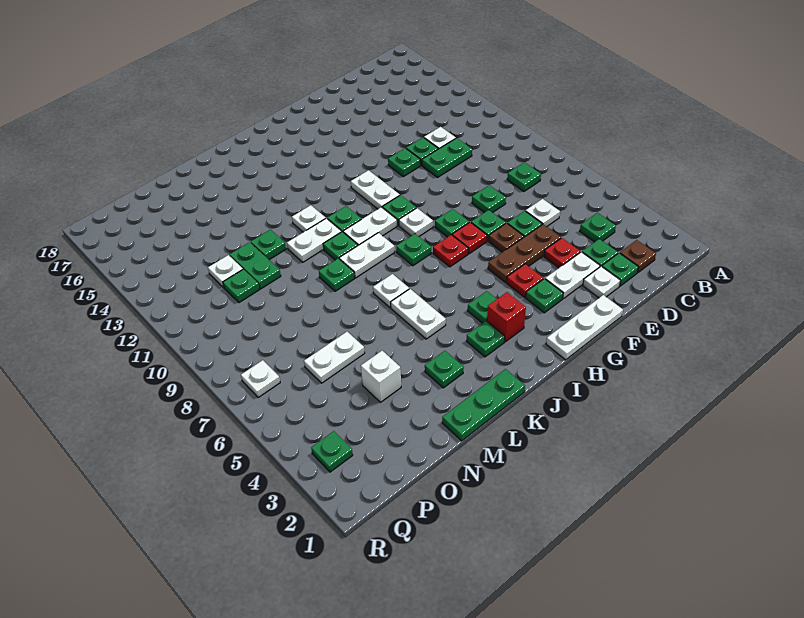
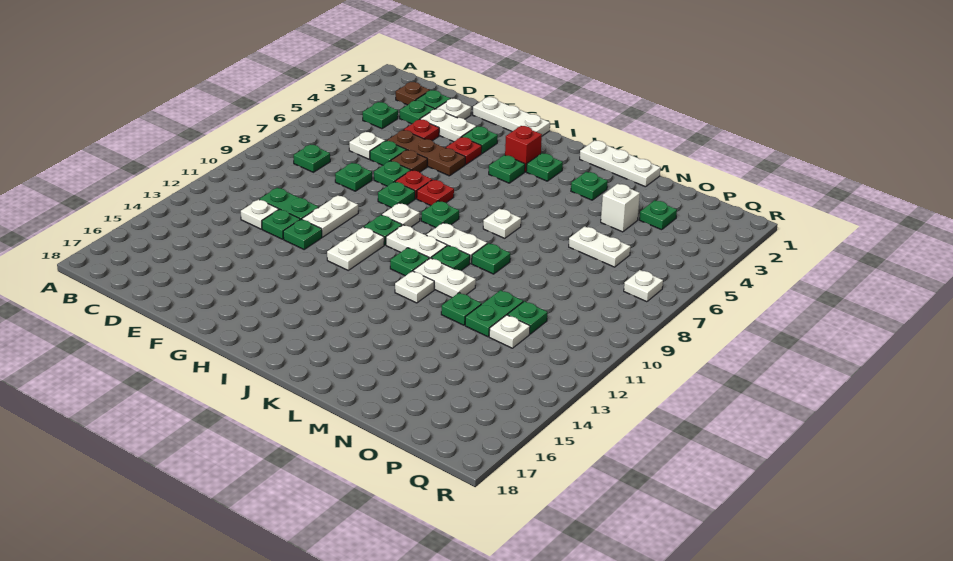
green 1x3 plate [442,369,525,441] -> white 1x3 plate [580,140,661,187]
white 1x2 plate [391,289,446,339] -> white 1x2 plate moved to [302,195,358,237]
green 1x1 plate [311,431,353,472] -> green 1x1 plate moved to [639,200,677,230]

